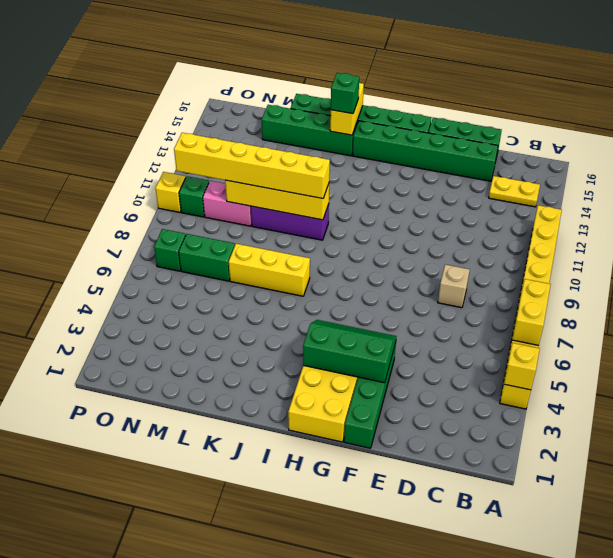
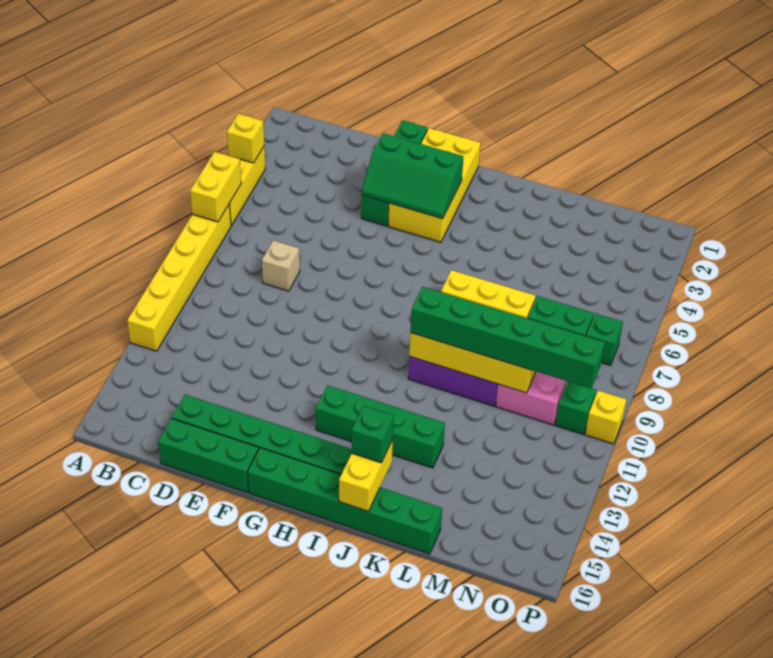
yellow 1x2 plate [489,176,540,207] -> none
yellow 1x6 brick [174,133,330,199] -> green 1x6 brick [411,287,605,389]
green 1x4 brick [262,105,357,156] -> green 1x4 brick moved to [316,385,445,468]

